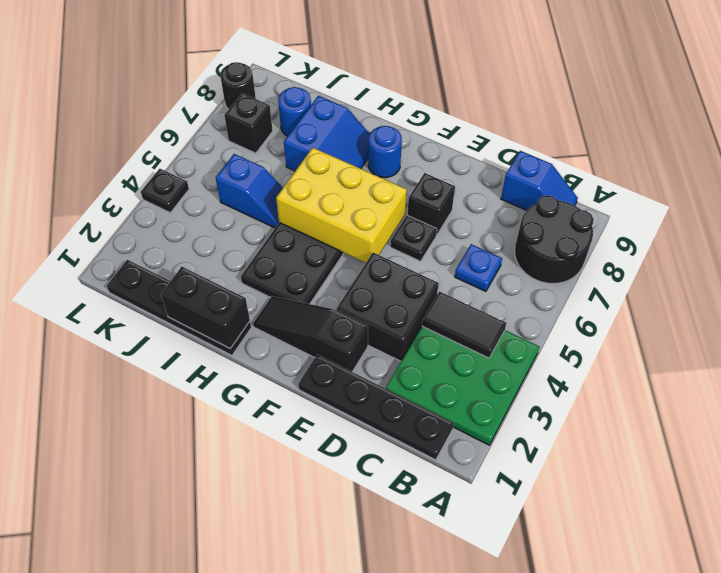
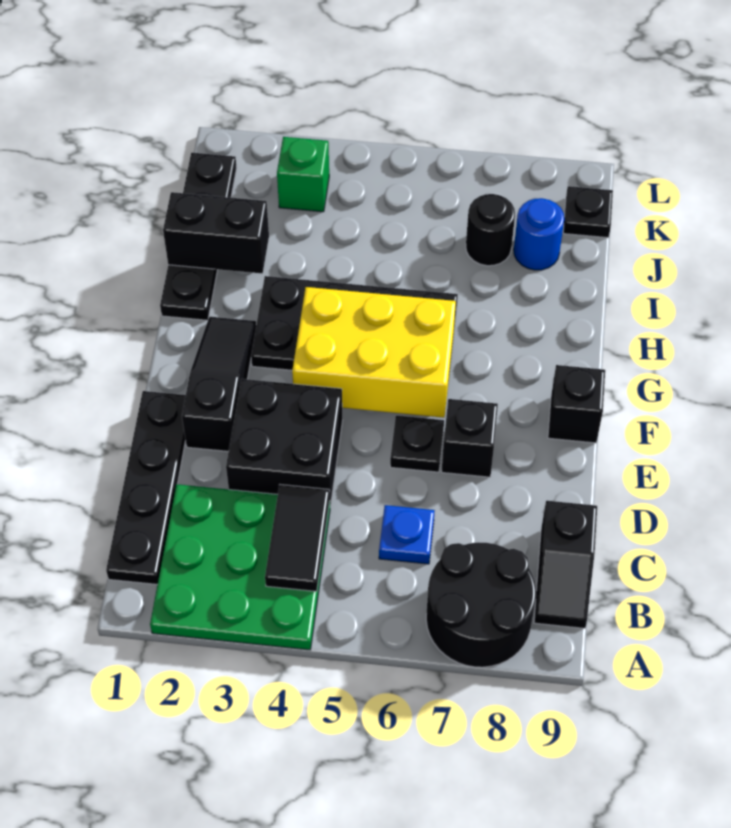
blue 1x2 slope [501,151,578,210] -> black 1x2 slope [534,501,597,628]
yellow 2x3 brick [276,148,407,263] -> yellow 2x3 brick turned to [292,287,456,418]
blue 1x1 round brick [368,126,402,178] -> none
black 1x2 brick [161,267,250,349] -> black 1x2 brick turned to [163,192,269,273]
blue 2x2 slope [284,96,370,171] -> none
blue 1x2 slope [216,154,283,228] -> none
none -> green 1x1 brick [277,137,329,212]
black 1x1 brick [224,93,273,153] -> black 1x1 brick moved to [548,365,605,443]
black 1x1 plate [141,169,189,213] -> black 1x1 plate moved to [563,186,613,238]
black 1x1 round brick [220,62,256,110] -> black 1x1 round brick moved to [466,194,515,266]

